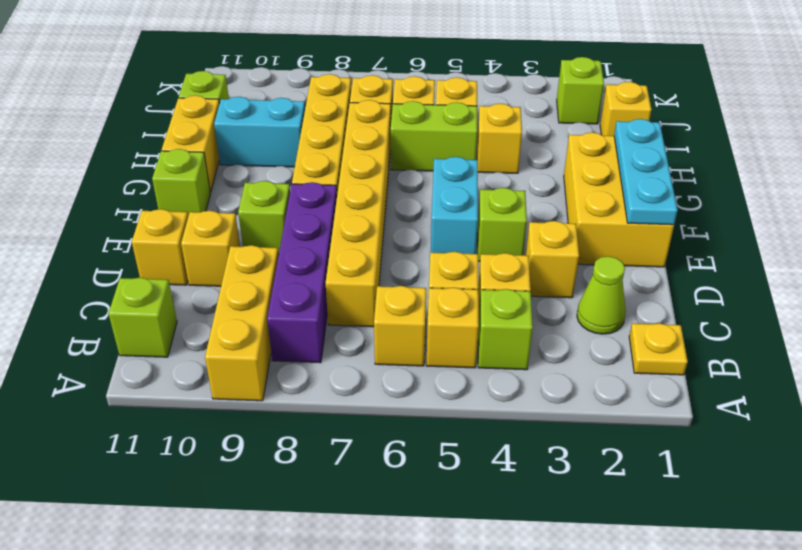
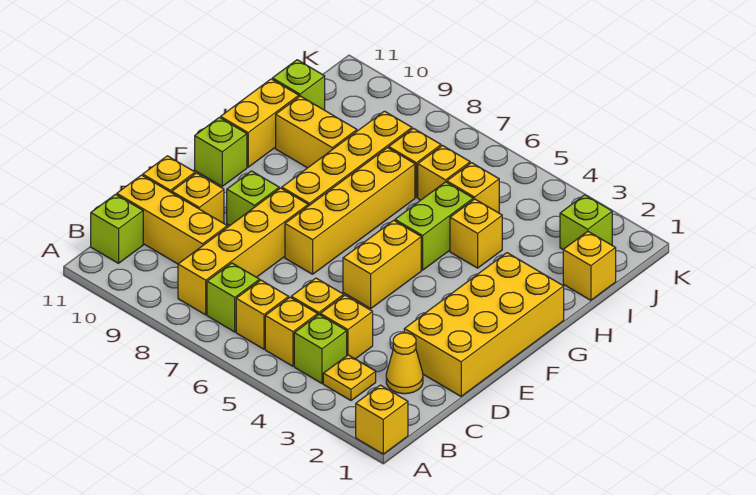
yellow 1x3 brick [205,245,279,401] -> yellow 1x3 brick turned to [117,175,227,264]
yellow 1x1 plate [629,323,688,375] -> yellow 1x1 plate moved to [323,355,376,401]
purple 1x4 brick [267,182,337,363] -> yellow 1x4 brick [178,188,308,315]
lime 1x1 cone [577,256,626,334] -> yellow 1x1 cone [386,333,423,394]
yellow 1x6 brick [326,100,391,327] -> yellow 1x4 brick [285,148,415,274]
yellow 1x1 brick [526,221,579,298] -> yellow 1x1 brick moved to [356,385,408,454]
yellow 2x3 brick [564,132,674,267] -> yellow 2x4 brick [404,253,564,396]
cyan 1x3 plate [614,119,678,225] -> none
lime 1x1 brick [477,188,527,261] -> lime 1x1 brick moved to [207,263,260,332]
cyan 1x2 brick [431,157,478,254] -> yellow 1x2 brick [343,220,421,308]
lime 1x2 brick [391,101,477,171] -> lime 1x2 brick turned to [395,182,473,270]
cyan 1x2 brick [214,97,305,167] -> yellow 1x2 brick [276,96,357,168]

